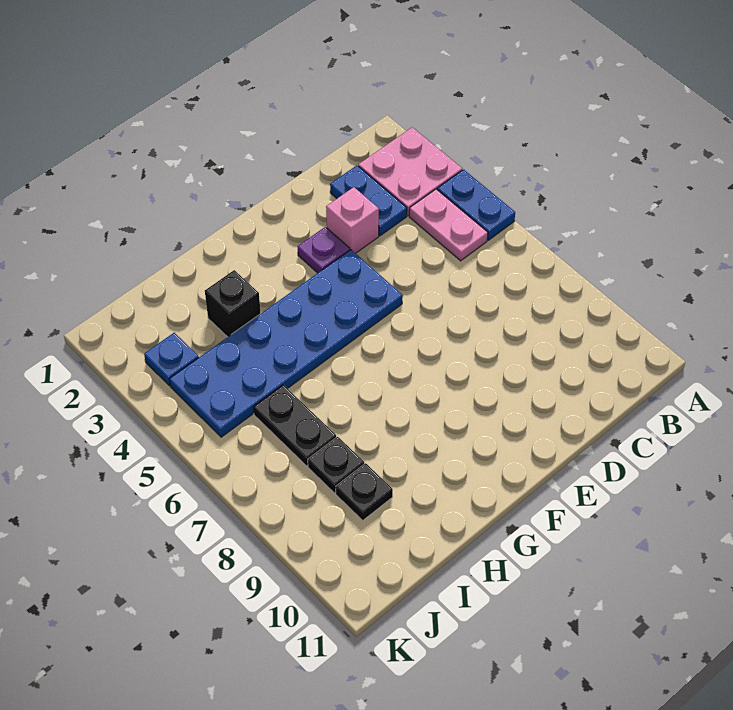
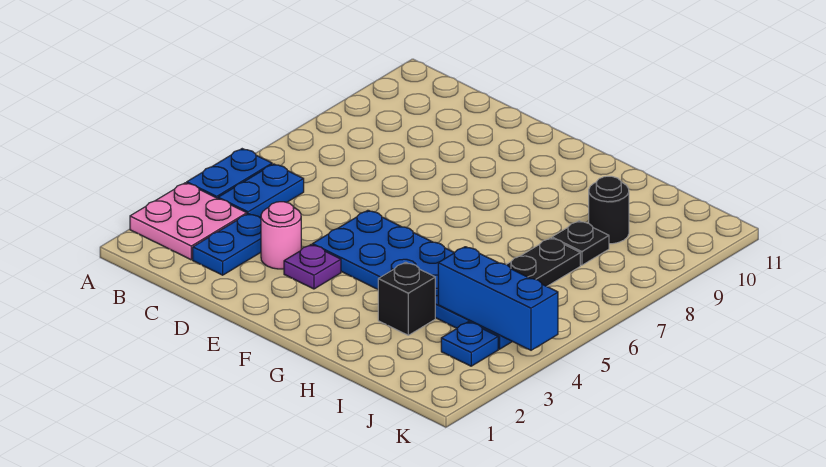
pink 1x2 plate [409,189,488,261] -> blue 1x2 plate [218,164,304,218]
pink 1x1 brick [326,187,379,253] -> pink 1x1 round brick [261,202,301,269]
none -> blue 1x3 brick [438,247,558,350]
black 1x1 plate [336,463,393,520] -> black 1x1 round brick [589,176,629,244]

